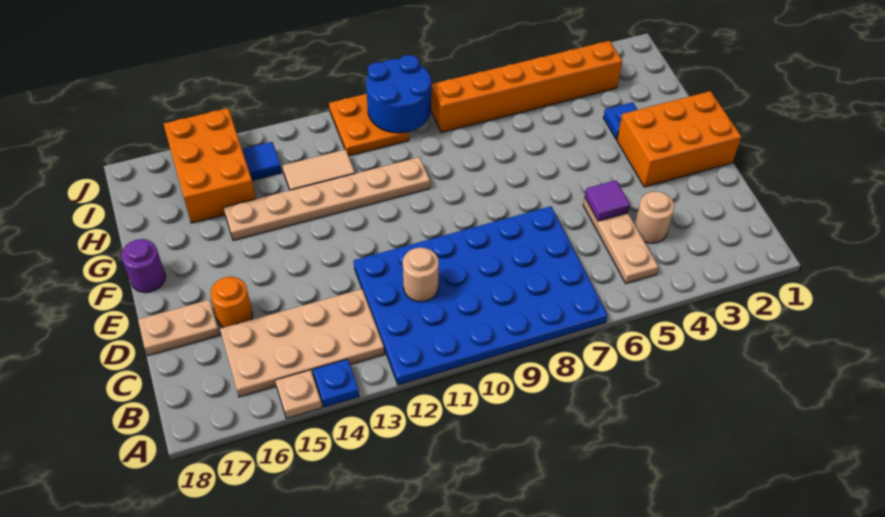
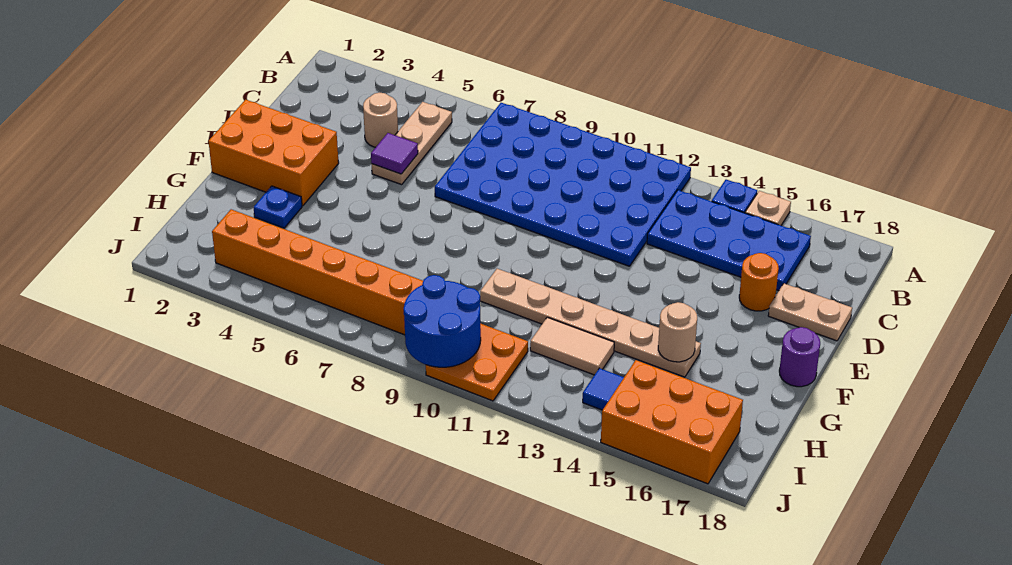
tan 2x4 plate [220,289,384,397] -> blue 2x4 plate [647,190,811,291]
tan 1x1 round brick [403,247,439,302] -> tan 1x1 round brick moved to [658,302,697,362]
orange 2x3 brick [164,108,256,223] -> orange 2x3 brick turned to [601,360,743,484]

